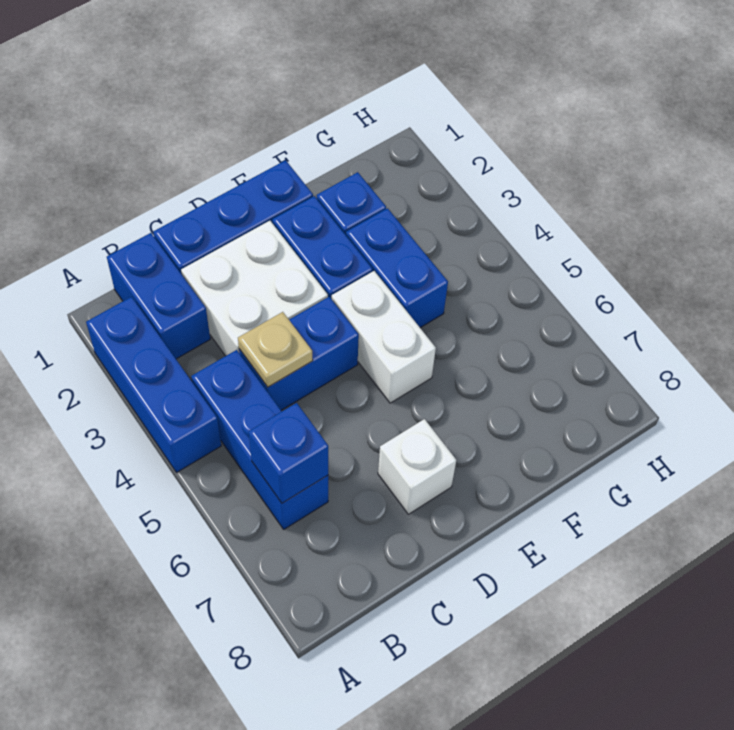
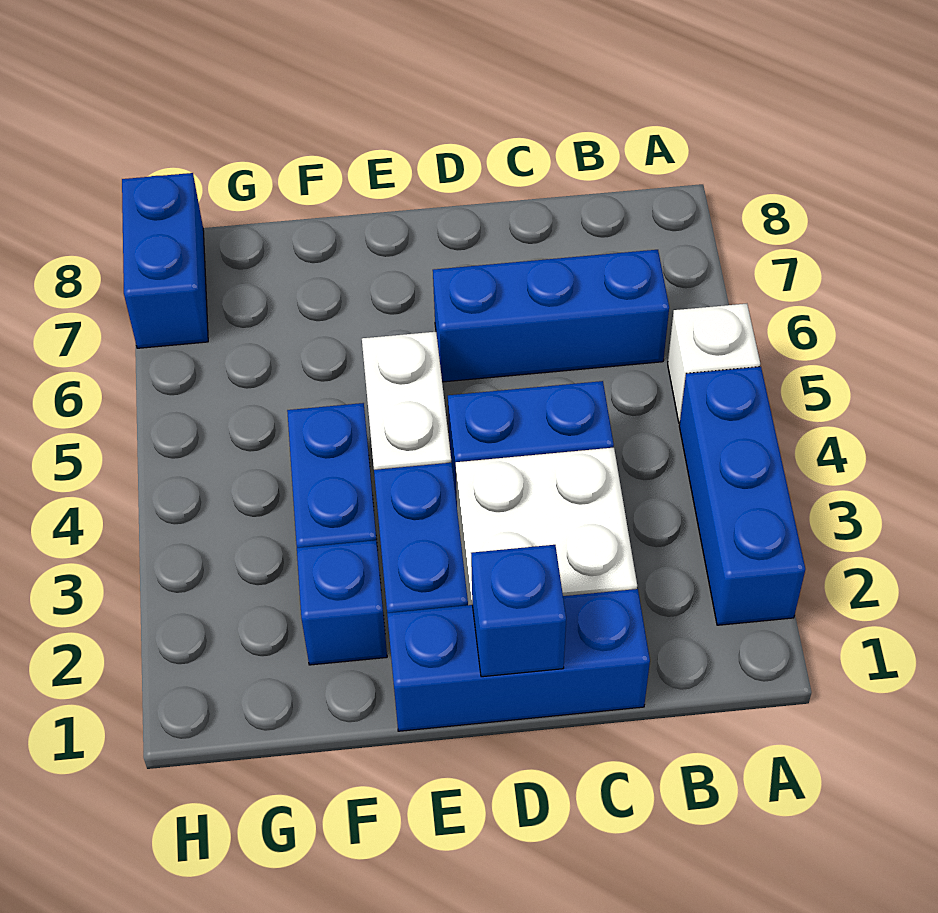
blue 1x2 brick [107,233,210,359] -> blue 1x2 brick moved to [122,173,208,348]
blue 1x3 brick [191,350,328,529] -> blue 1x3 brick turned to [433,250,669,382]
blue 1x1 brick [249,403,328,503] -> blue 1x1 brick moved to [471,545,566,677]
tan 1x1 plate [238,312,313,387] -> none
white 1x1 brick [378,419,456,514] -> white 1x1 brick moved to [668,304,760,423]

